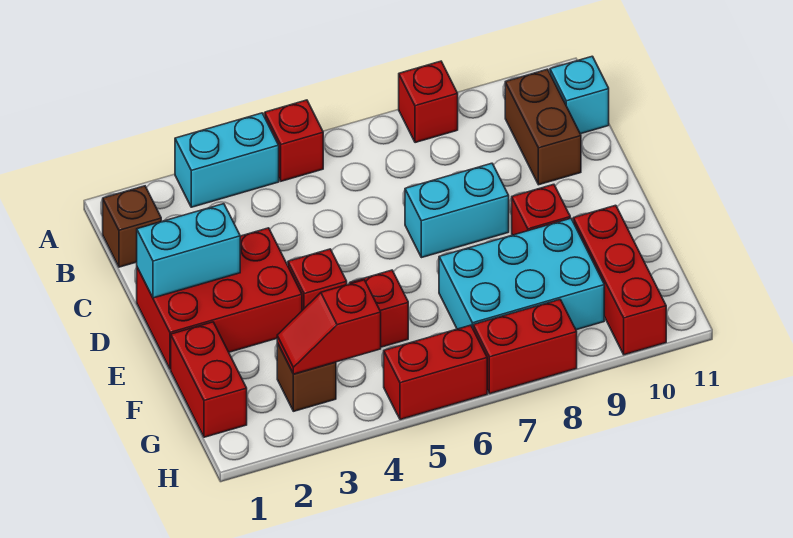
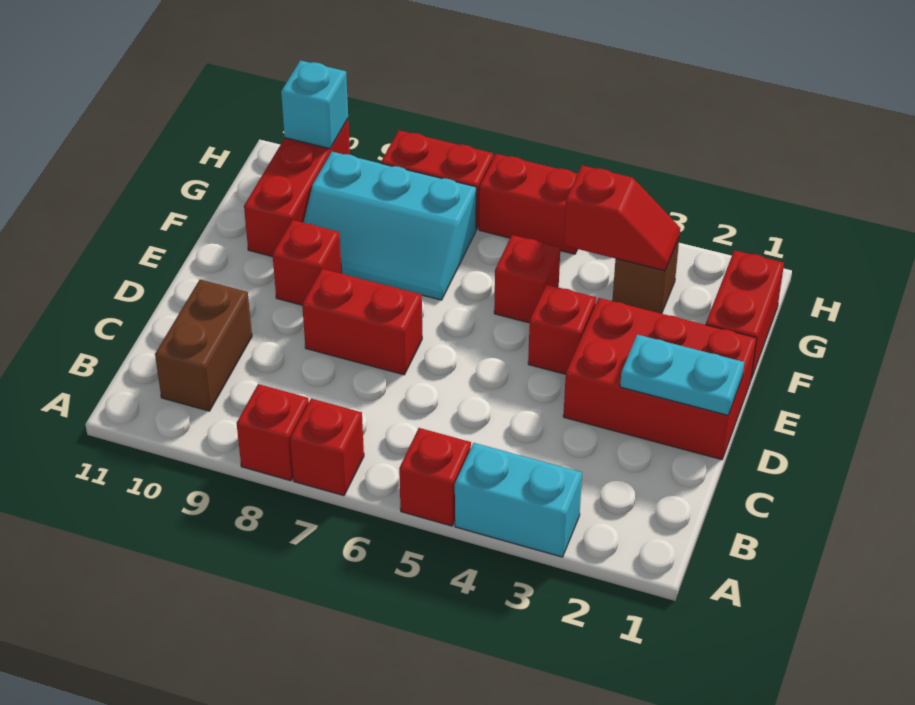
none -> red 1x1 brick [290,399,364,496]
brown 1x1 brick [103,186,161,267] -> none
cyan 1x1 brick [550,56,609,134] -> cyan 1x1 brick moved to [281,60,348,149]
cyan 1x2 brick [137,204,240,298] -> cyan 1x2 plate [620,335,744,415]
cyan 1x2 brick [405,163,509,258] -> red 1x2 brick [302,269,422,375]
cyan 2x3 brick [439,218,604,330] -> cyan 2x3 slope [304,152,476,300]

